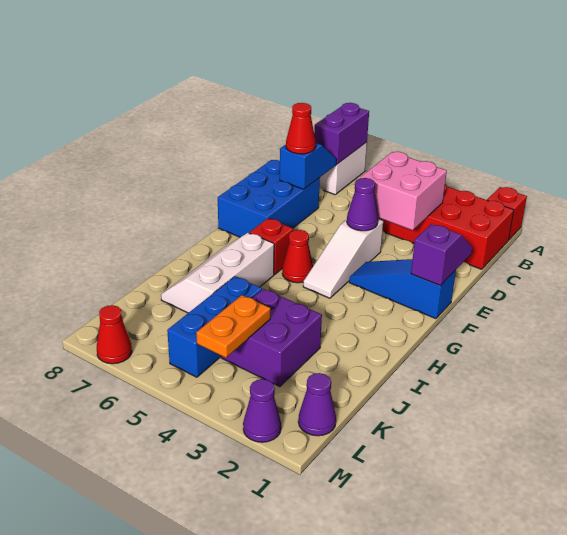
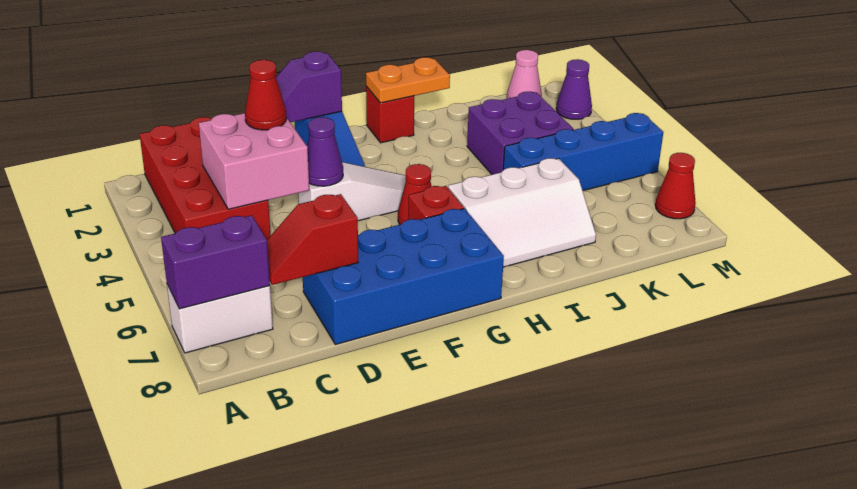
red 1x1 brick [487,187,527,240] -> red 1x1 brick moved to [366,87,414,143]
blue 1x2 slope [280,143,337,189] -> red 1x2 slope [267,194,358,285]
blue 2x3 brick [218,160,320,237] -> blue 2x4 brick [303,208,504,345]
red 1x1 cone [286,103,316,154] -> red 1x1 cone moved to [245,60,287,130]
blue 1x3 brick [167,276,262,377] -> blue 1x4 brick [503,113,663,191]
orange 1x2 plate [196,295,271,358] -> orange 1x2 plate moved to [366,57,450,103]
purple 1x1 cone [298,373,336,436] -> pink 1x1 cone [507,50,542,99]

